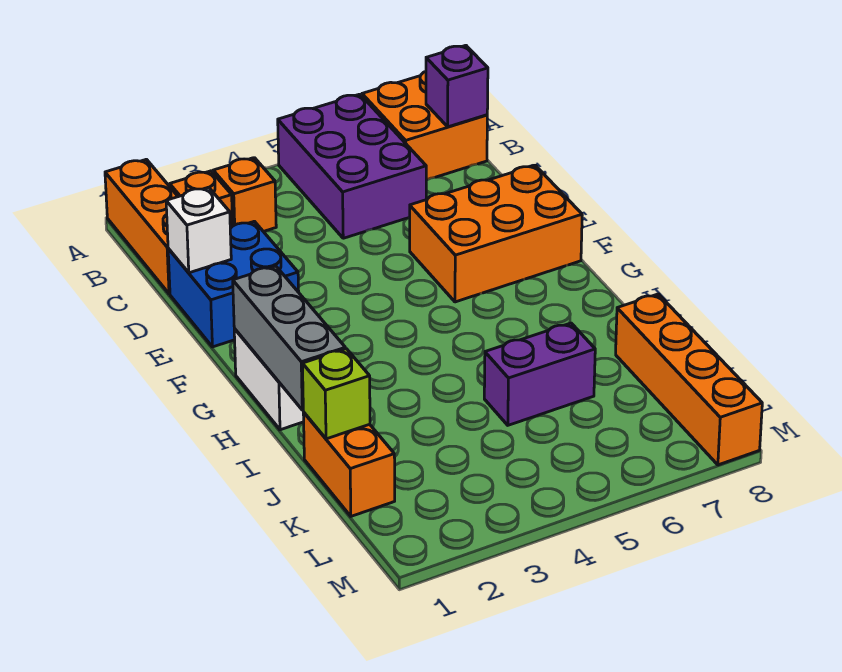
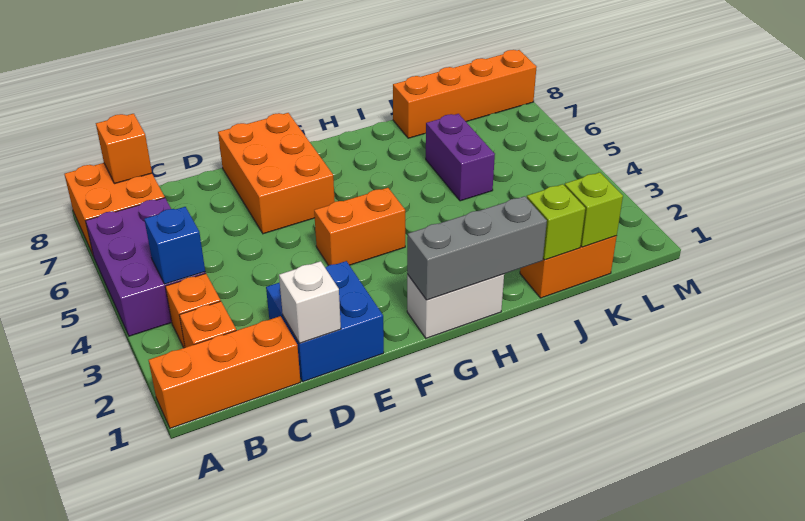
purple 2x3 brick [278,94,426,238] -> purple 2x3 brick turned to [86,198,206,336]
none -> blue 1x1 brick [144,207,205,284]
purple 1x1 brick [426,45,488,127] -> orange 1x1 brick [96,114,152,184]
none -> orange 1x2 brick [314,188,405,266]
none -> lime 1x1 brick [565,172,623,247]

